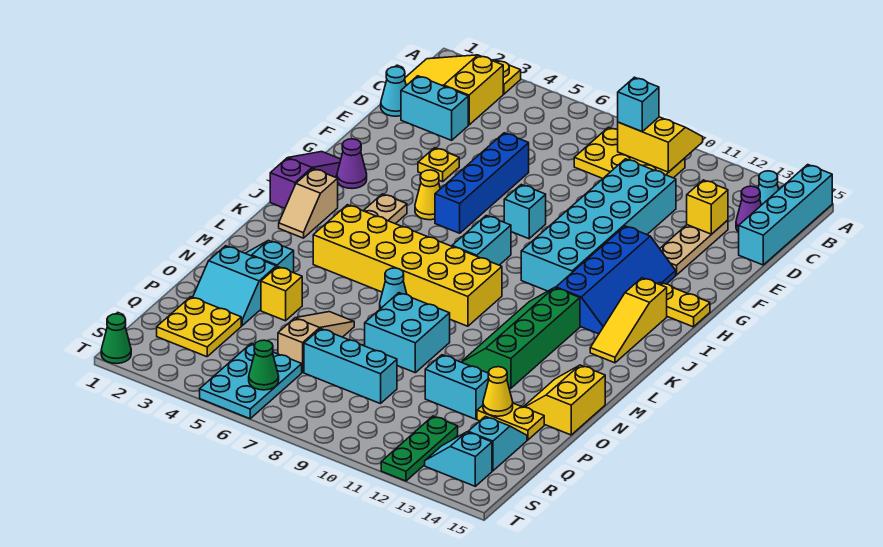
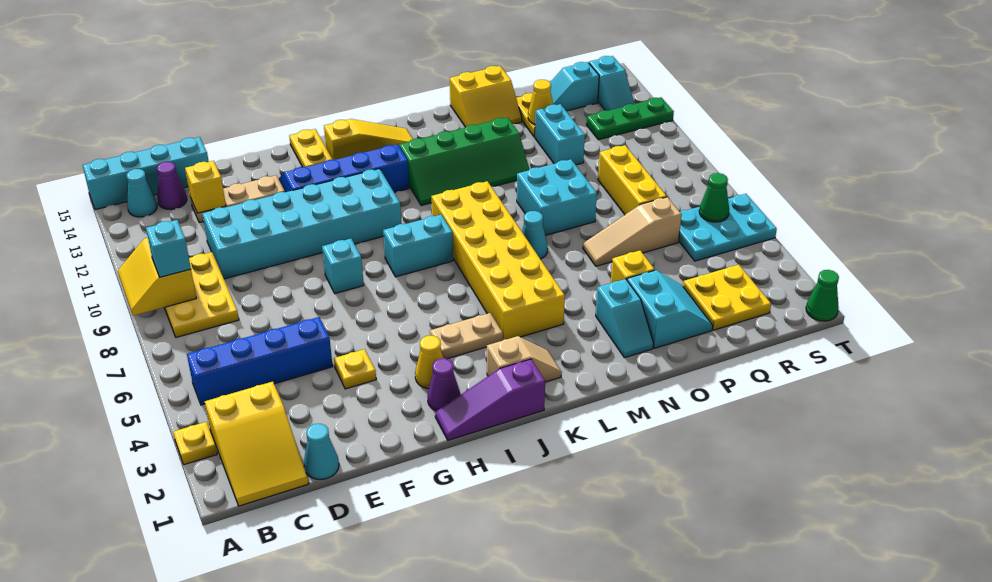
cyan 1x2 brick [401,76,468,140] -> none
blue 1x4 brick [435,133,529,233] -> blue 1x4 brick moved to [187,317,333,405]
yellow 1x1 cone [415,170,440,220] -> yellow 1x1 cone moved to [415,335,443,389]
cyan 1x3 brick [304,329,397,404] -> yellow 1x3 brick [598,145,667,214]

